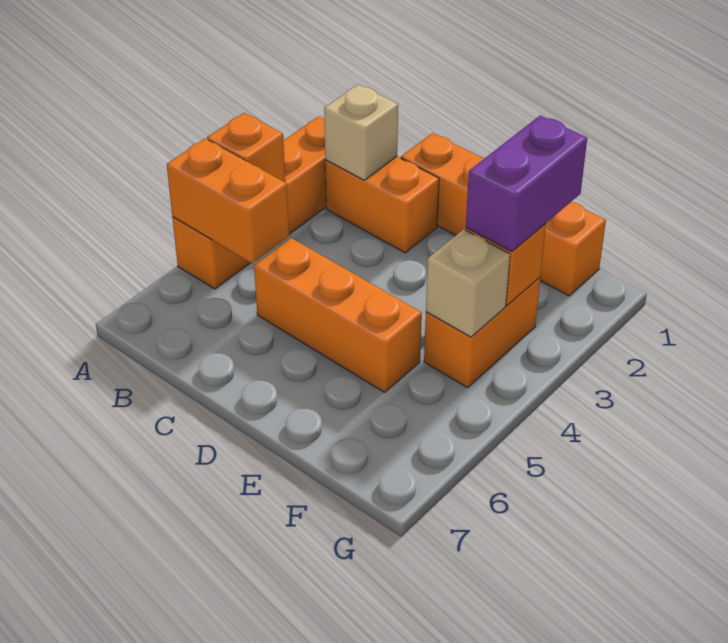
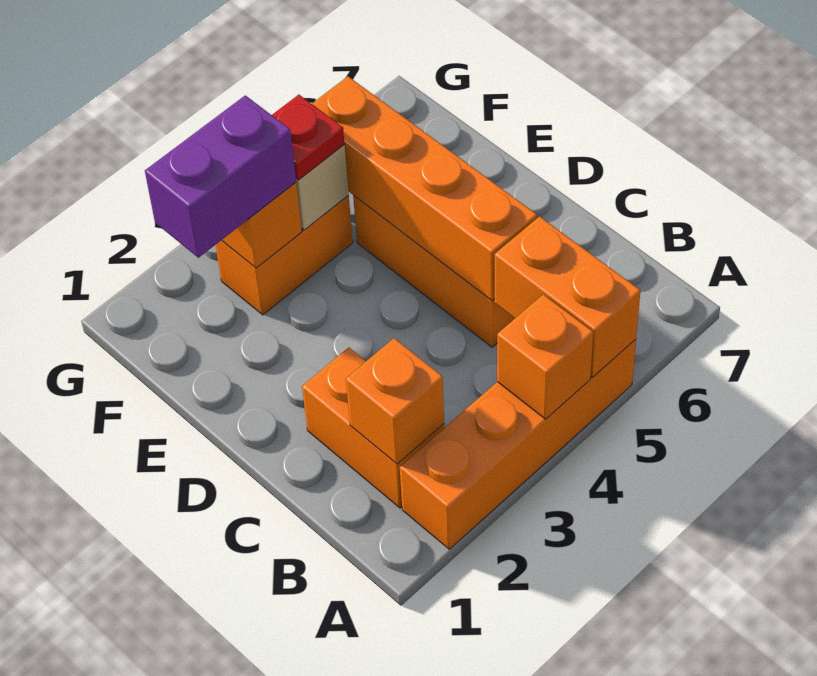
tan 1x1 brick [324,84,398,180] -> orange 1x1 brick [346,338,444,464]
orange 1x4 brick [401,133,606,296] -> orange 1x4 brick moved to [312,76,537,301]
none -> red 1x1 plate [272,95,344,180]

